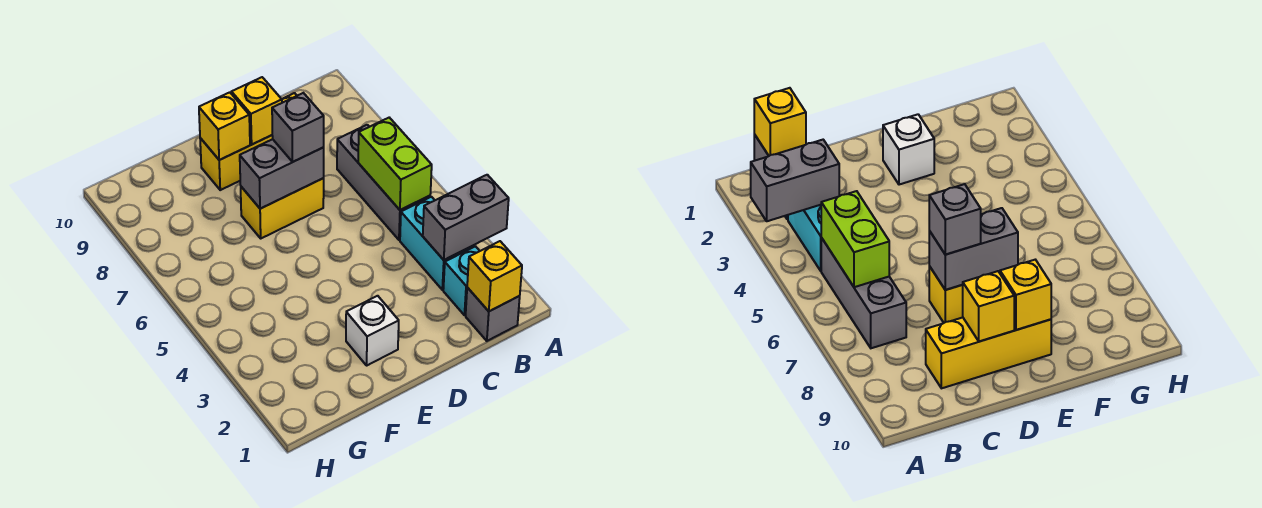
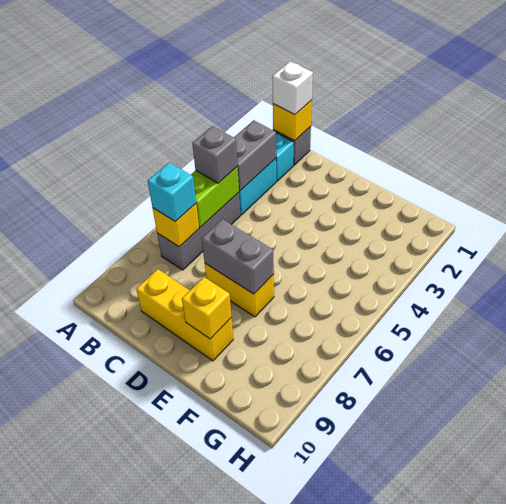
grey 1x2 brick [423,175,509,260] -> grey 1x2 brick turned to [234,120,276,191]
none -> cyan 1x1 brick [148,162,196,222]
grey 1x1 brick [272,93,324,162] -> grey 1x1 brick moved to [192,126,238,183]
yellow 1x1 brick [232,77,282,144] -> yellow 1x1 brick moved to [153,204,199,247]
white 1x1 brick [346,296,399,365] -> white 1x1 brick moved to [272,61,313,115]

